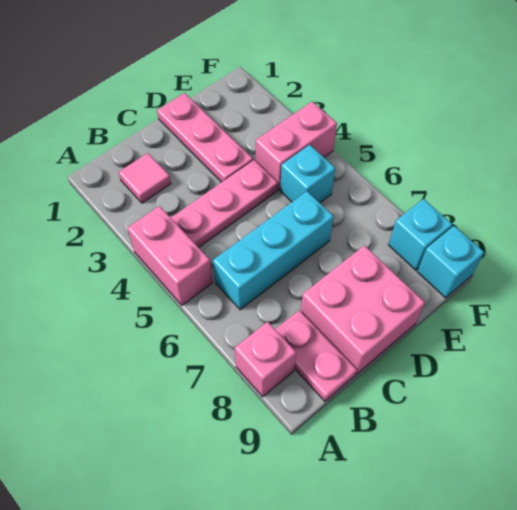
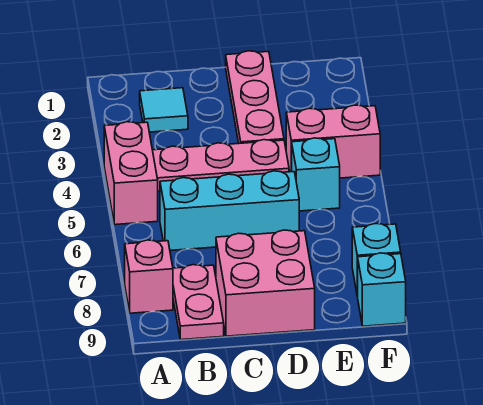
pink 1x1 tile [119,153,171,203] -> cyan 1x1 tile [140,88,188,132]

